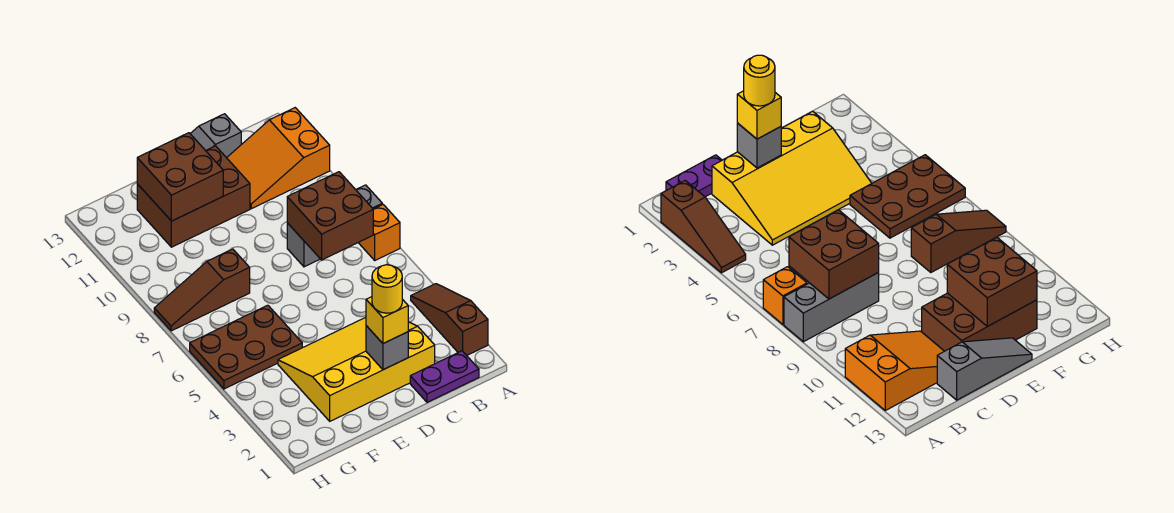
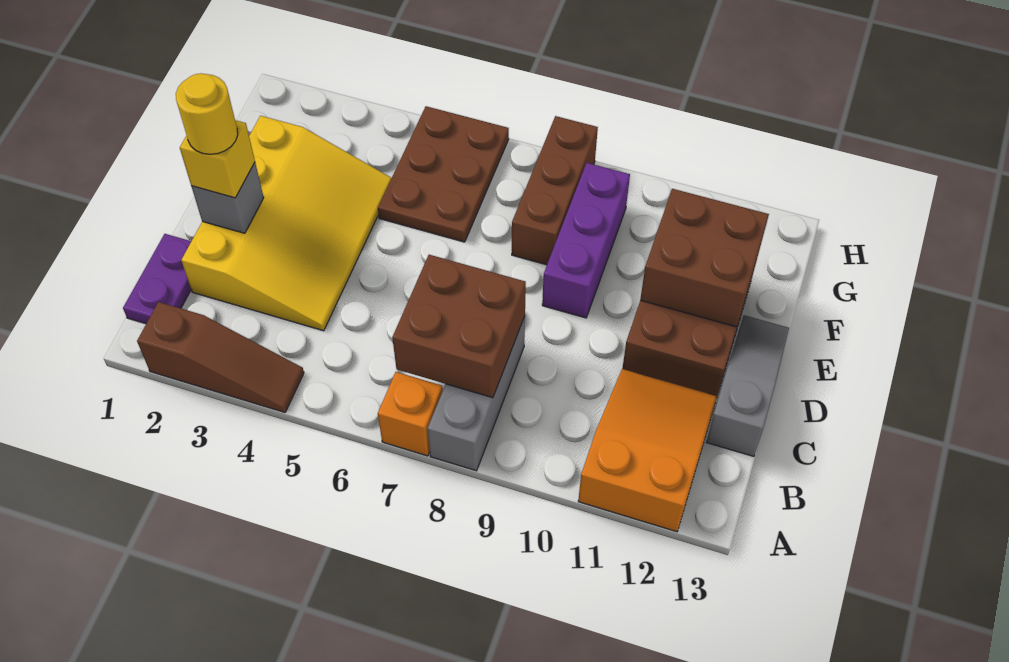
none -> purple 1x3 brick [542,163,630,318]
brown 1x3 slope [154,249,250,331] -> brown 1x3 brick [512,116,598,265]

